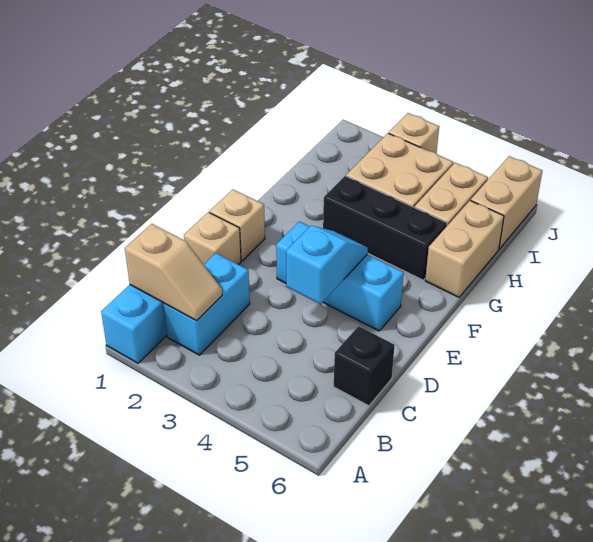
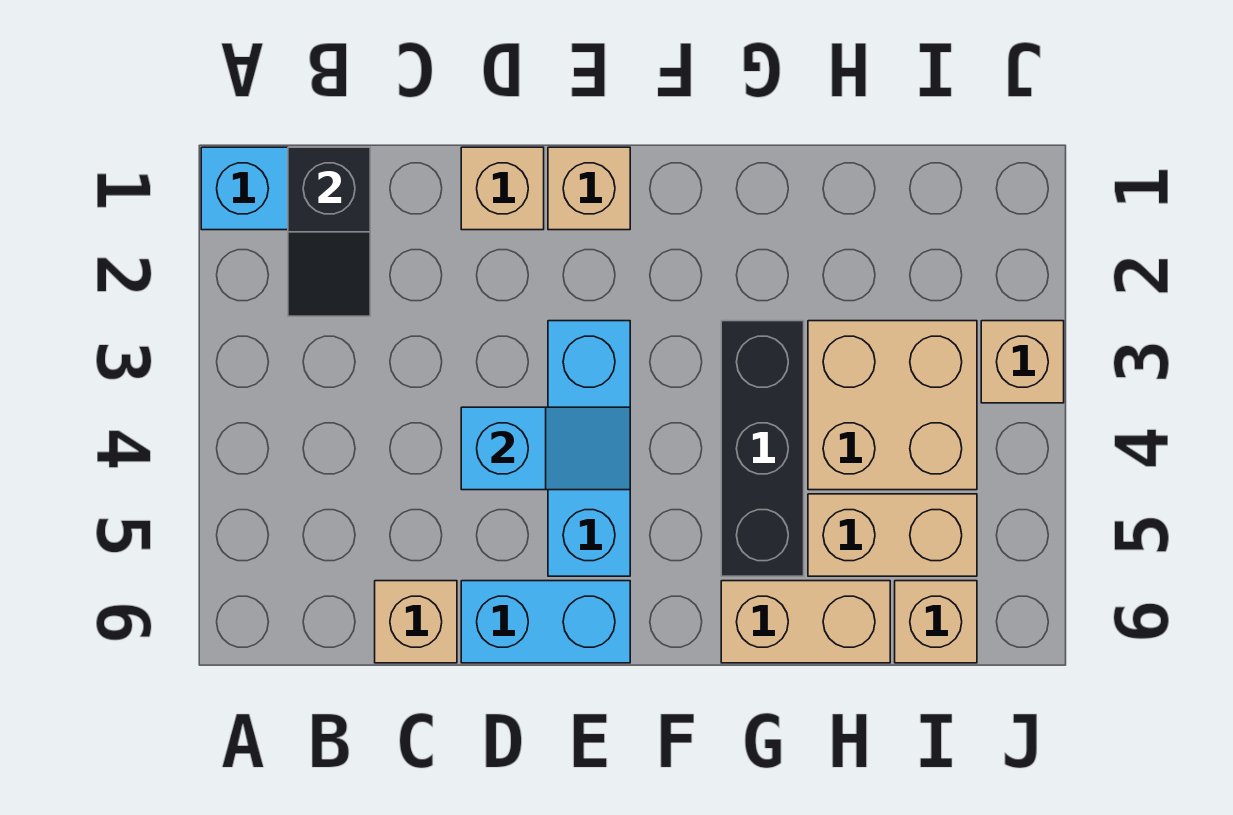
tan 1x2 slope [125,224,222,321] -> black 1x2 slope [288,147,370,316]
cyan 1x2 brick [164,253,250,355] -> cyan 1x2 brick moved to [461,581,630,663]
black 1x1 brick [334,326,395,406] -> tan 1x1 brick [375,581,457,663]
tan 1x2 brick [471,156,542,249] -> tan 1x1 brick [895,581,977,663]

